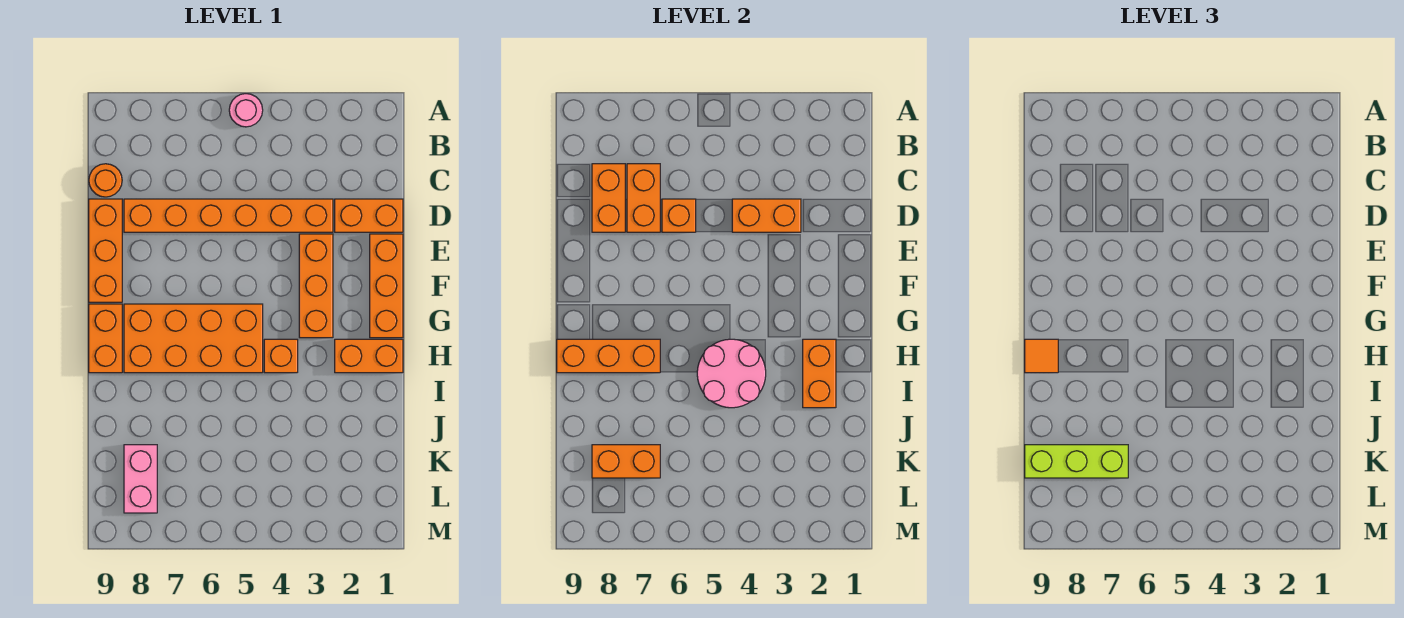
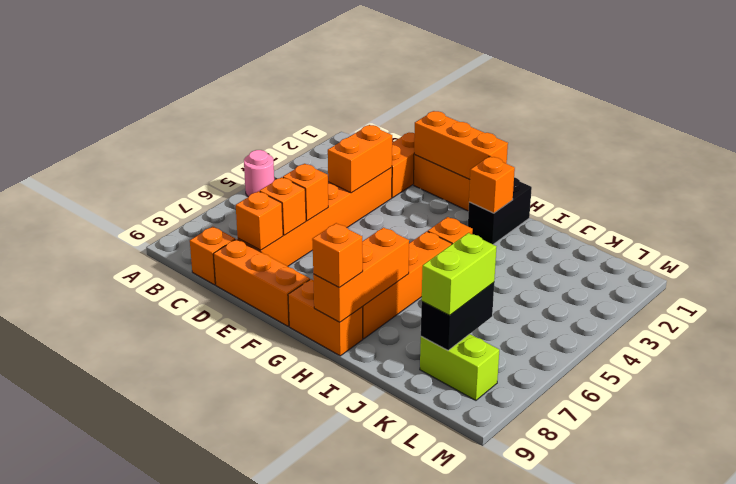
orange 1x2 brick [627,164,660,232] -> orange 1x1 brick [260,177,306,235]
orange 1x2 brick [592,164,625,232] -> orange 1x1 brick [236,191,283,250]
orange 1x1 round brick [89,164,122,197] -> orange 1x1 brick [190,227,235,285]
orange 1x3 brick [299,234,333,338] -> orange 1x3 brick moved to [414,111,508,180]
orange 2x4 brick [124,304,263,373] -> orange 1x4 brick [363,231,452,339]
orange 1x2 brick [335,339,403,373] -> black 1x2 brick [468,177,532,244]
orange 1x2 brick [803,339,836,408] -> orange 1x1 brick [469,156,515,213]
pink 2x2 round brick [697,339,766,408] -> none
orange 1x1 tile [1025,339,1058,373] -> orange 1x1 brick [312,223,363,288]
orange 1x2 brick [592,445,660,478] -> black 1x2 brick [421,283,494,350]
lime 1x3 brick [1025,445,1128,478] -> lime 1x2 brick [422,233,497,316]
pink 1x2 brick [124,445,157,513] -> lime 1x2 brick [420,334,499,400]

